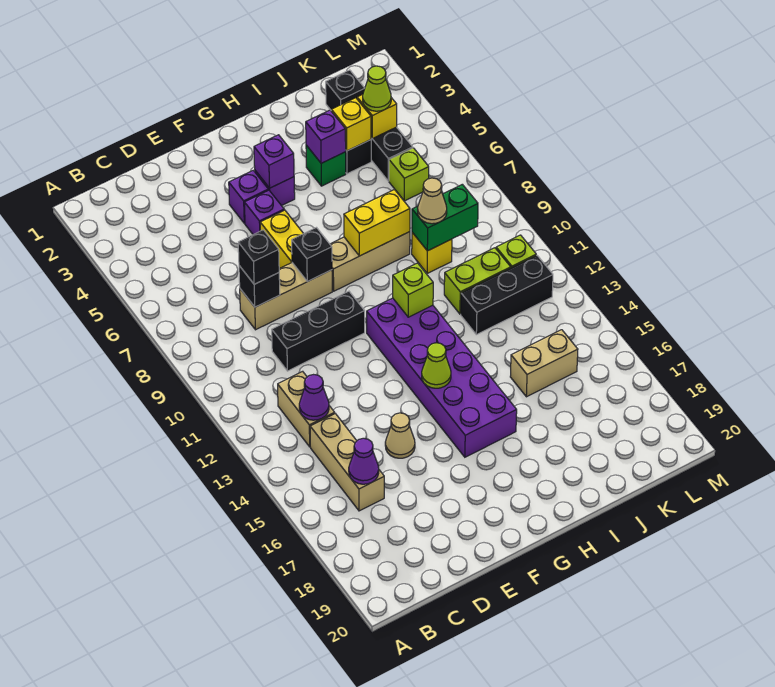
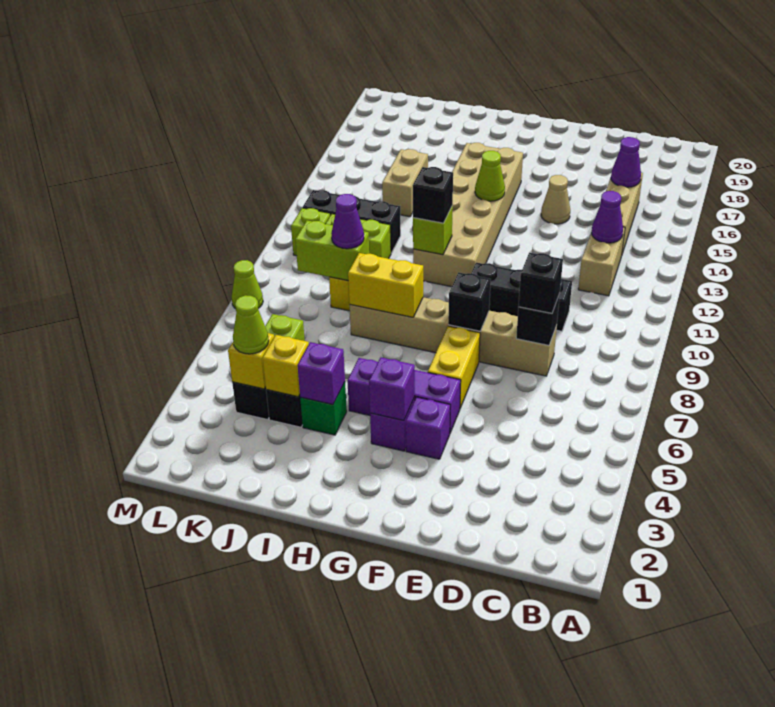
purple 1x1 brick [244,190,284,235] -> purple 1x3 brick [347,358,461,433]
purple 2x6 brick [367,298,517,457] -> tan 2x6 brick [413,143,523,287]
green 1x2 brick [412,184,478,251] -> lime 1x2 brick [295,220,369,281]
tan 1x1 cone [418,178,447,224] -> purple 1x1 cone [331,194,364,249]
tan 1x2 brick [510,330,578,397] -> tan 1x2 brick turned to [382,149,428,217]
black 1x1 brick [326,70,365,110] -> black 1x1 brick moved to [413,167,453,223]
none -> lime 1x1 cone [232,260,263,309]

